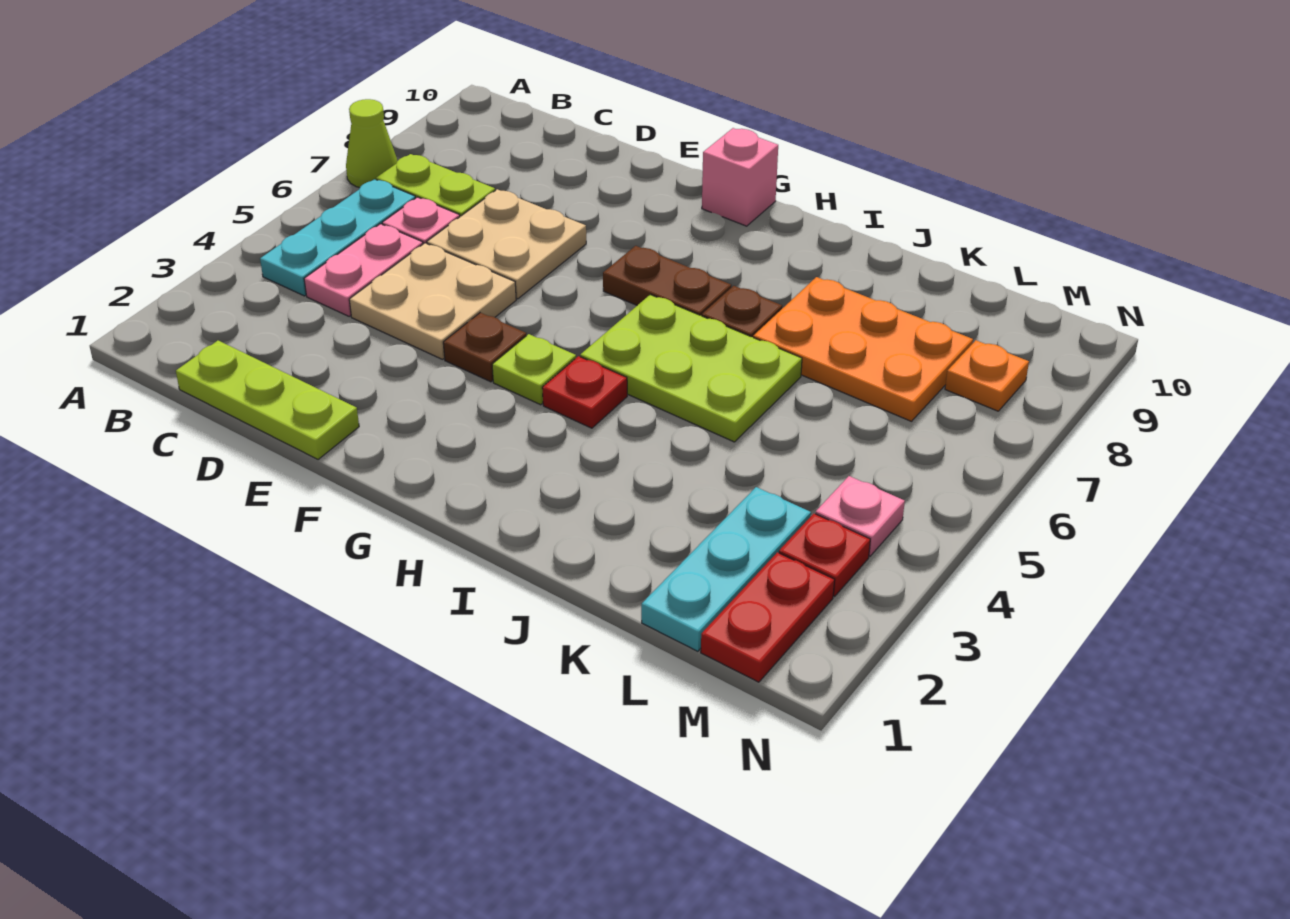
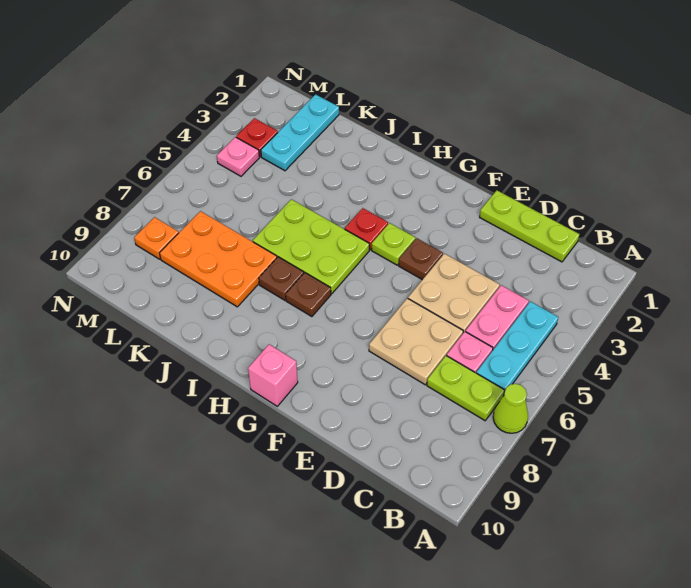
brown 1x2 plate [603,246,731,316] -> brown 1x1 plate [286,273,331,317]
red 1x2 plate [701,552,835,682] -> none

